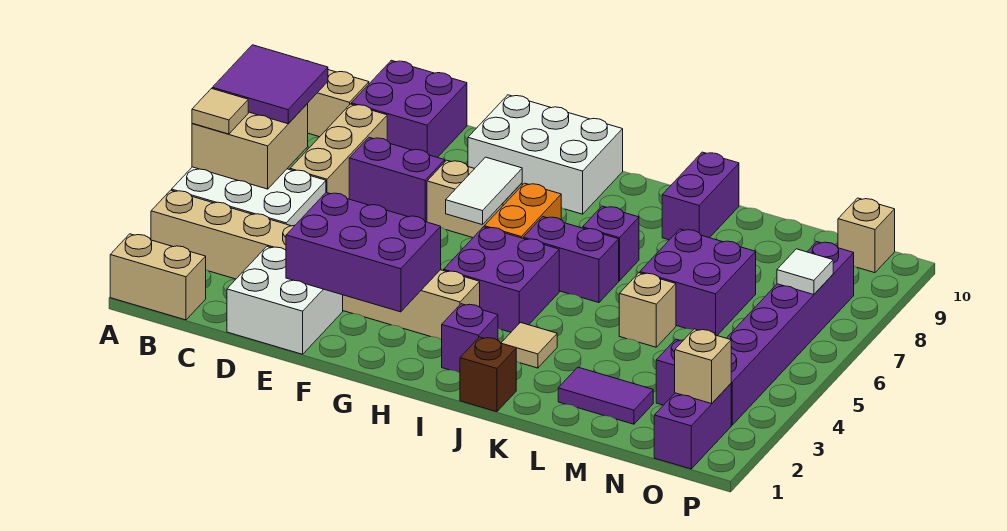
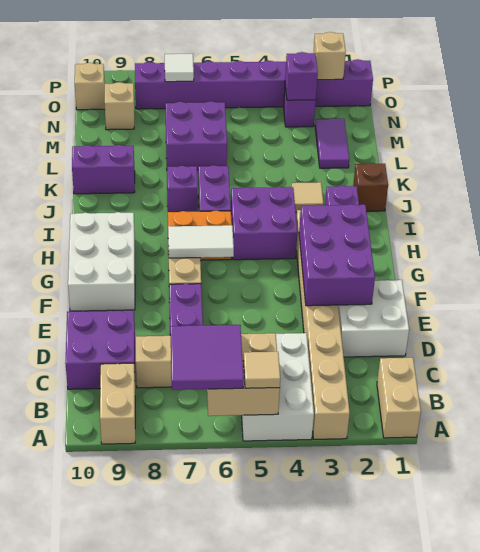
tan 1x1 brick [619,273,676,347] -> tan 1x1 brick moved to [104,82,134,130]
none -> purple 1x1 brick [285,52,318,100]

